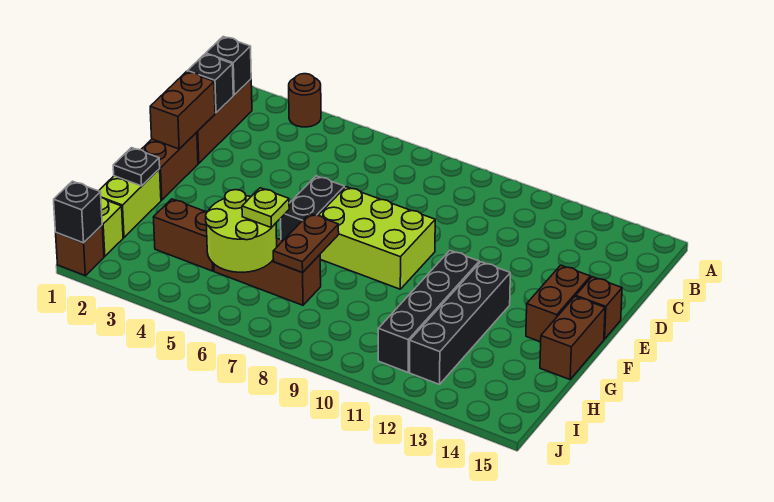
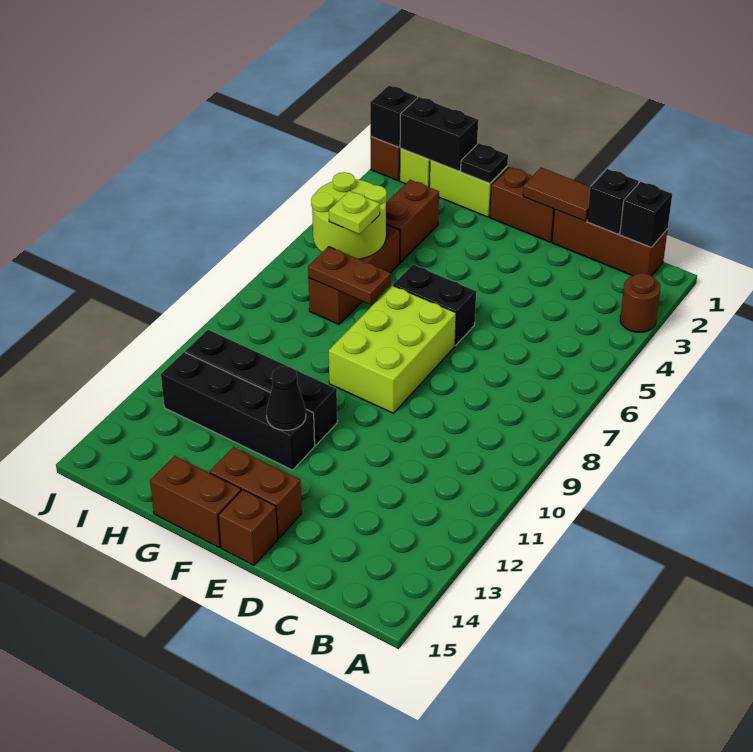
brown 1x2 brick [150,72,215,149] -> brown 1x2 tile [523,168,590,221]
none -> black 1x1 cone [266,366,306,430]
none -> black 1x2 brick [400,97,478,171]

